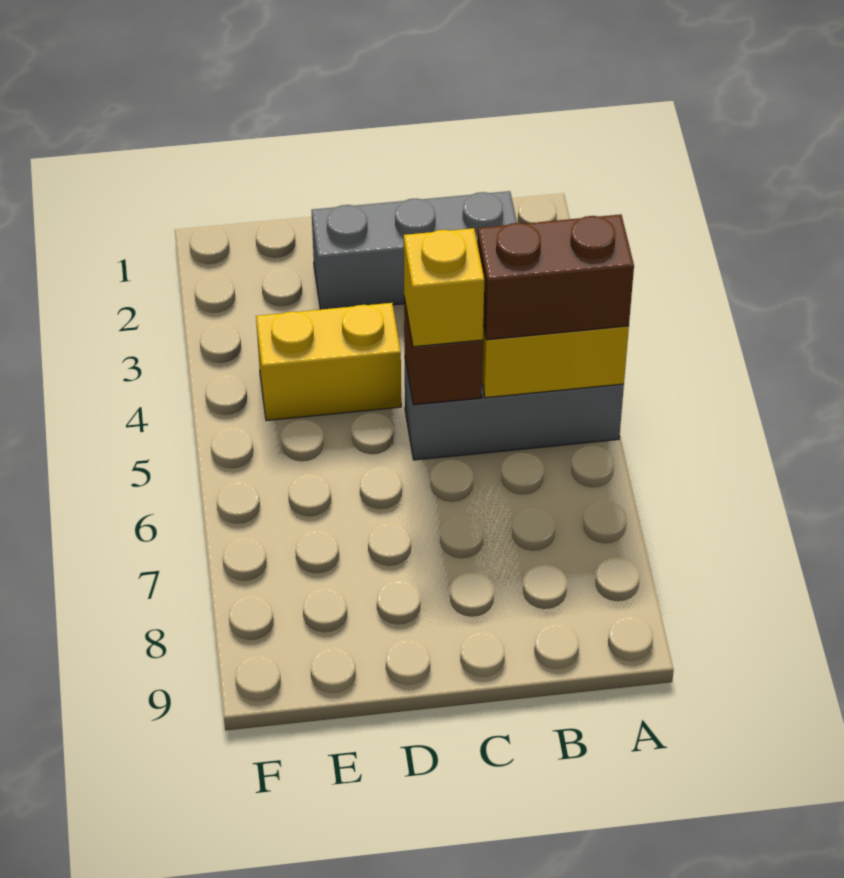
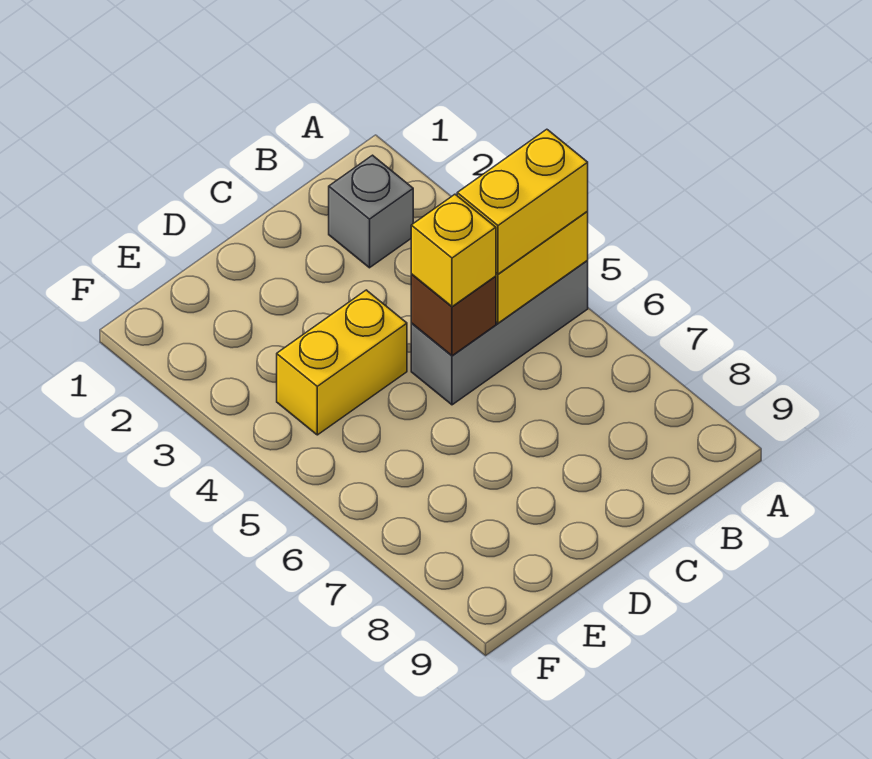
brown 1x2 brick [477,215,634,340] -> yellow 1x2 brick [457,129,588,274]
grey 1x3 brick [312,191,517,309] -> grey 1x1 brick [329,155,413,268]

